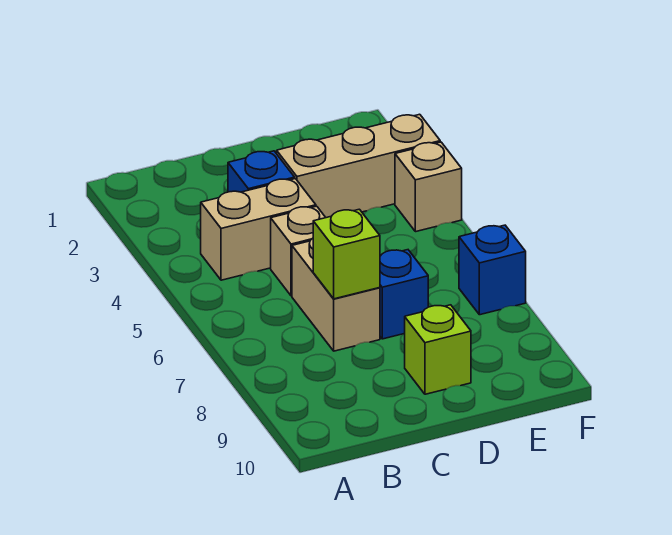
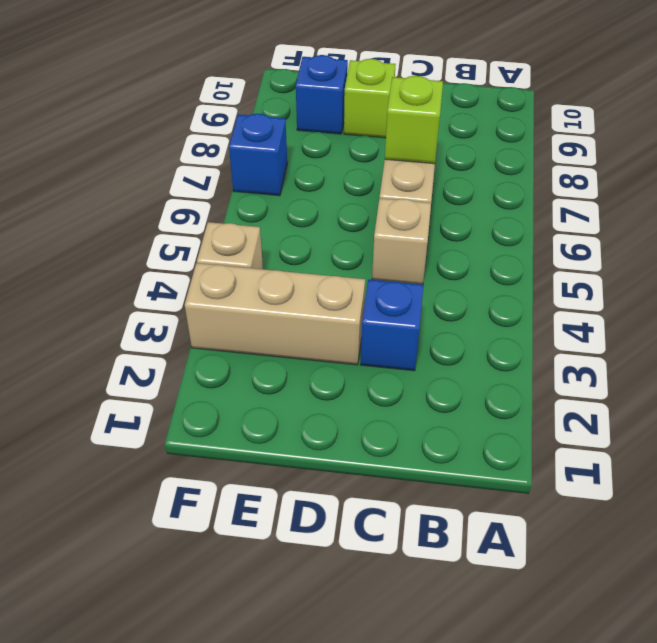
tan 1x2 brick [201,179,316,280] -> none
blue 1x1 brick [380,250,428,339] -> blue 1x1 brick moved to [296,55,348,134]

